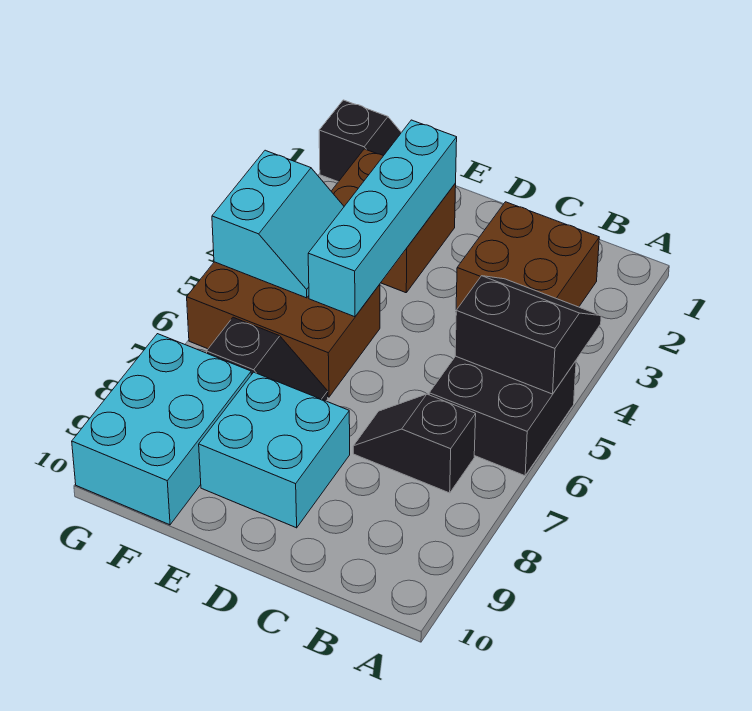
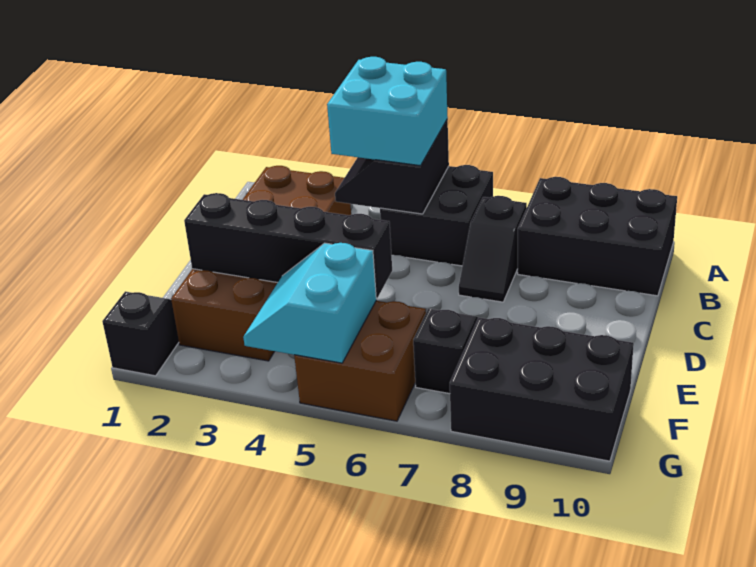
none -> black 2x3 brick [518,177,677,296]
cyan 2x2 brick [199,372,350,528] -> cyan 2x2 brick moved to [327,57,448,166]
cyan 1x4 brick [308,120,457,317] -> black 1x4 brick [184,193,392,299]
brown 2x3 brick [187,262,380,397] -> brown 2x2 brick [294,301,426,421]
cyan 2x2 slope [212,150,344,298] -> cyan 2x2 slope turned to [243,243,376,363]
cyan 2x3 brick [72,334,251,525] -> black 2x3 brick [450,317,634,461]

